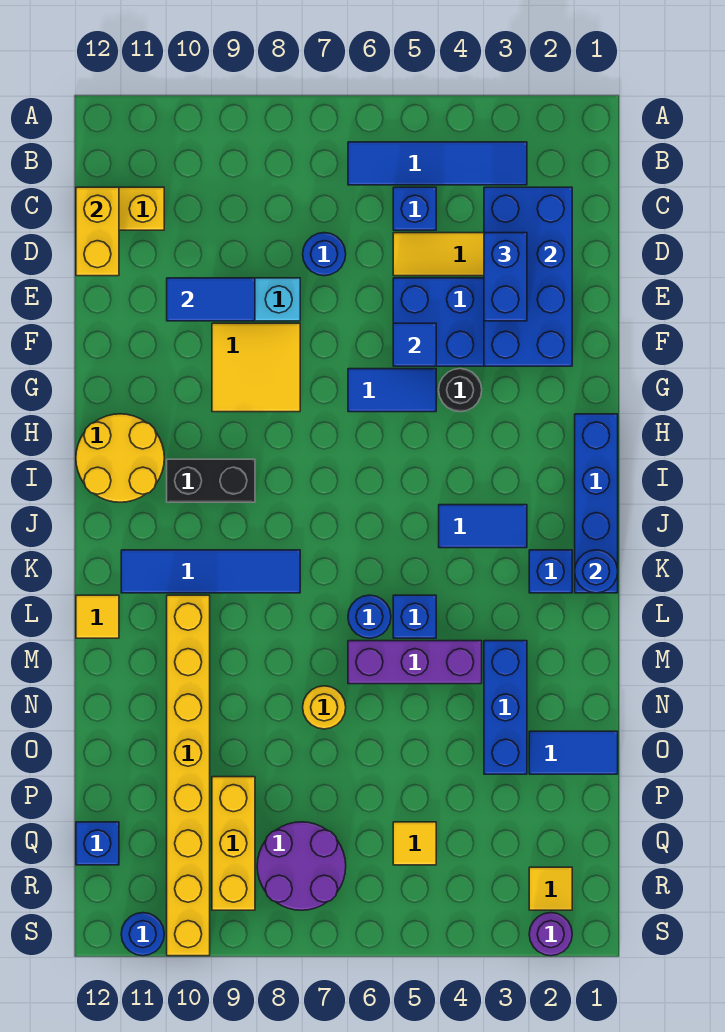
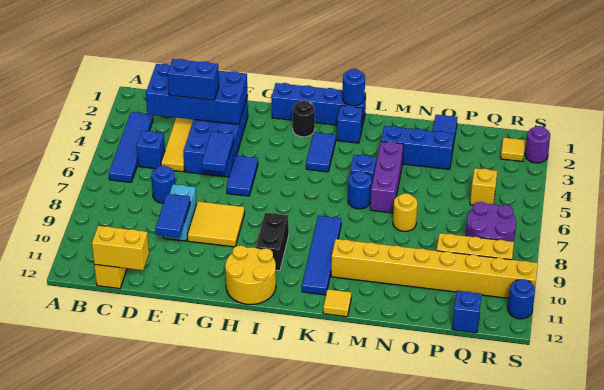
blue 1x1 tile [393,323,436,366] -> blue 1x2 tile [202,132,234,172]
black 1x1 round brick [439,369,482,412] -> black 1x1 round brick moved to [293,100,315,137]
yellow 1x1 tile [393,822,436,865] -> yellow 1x1 brick [470,168,497,205]

